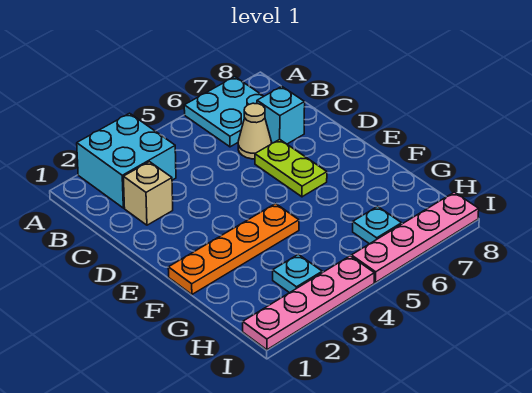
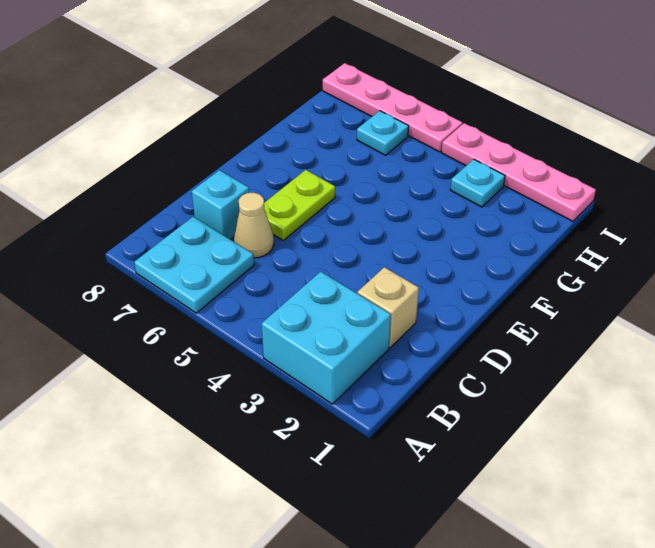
orange 1x4 plate [168,204,299,294] -> none

